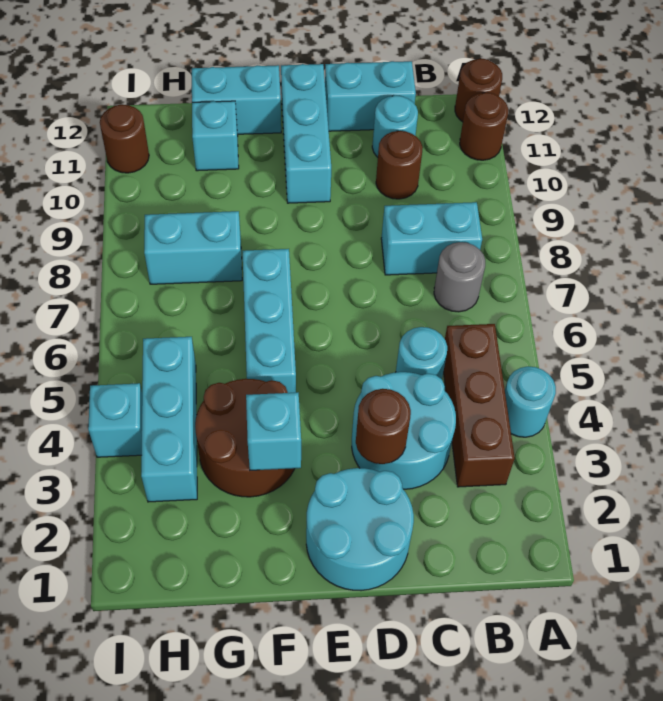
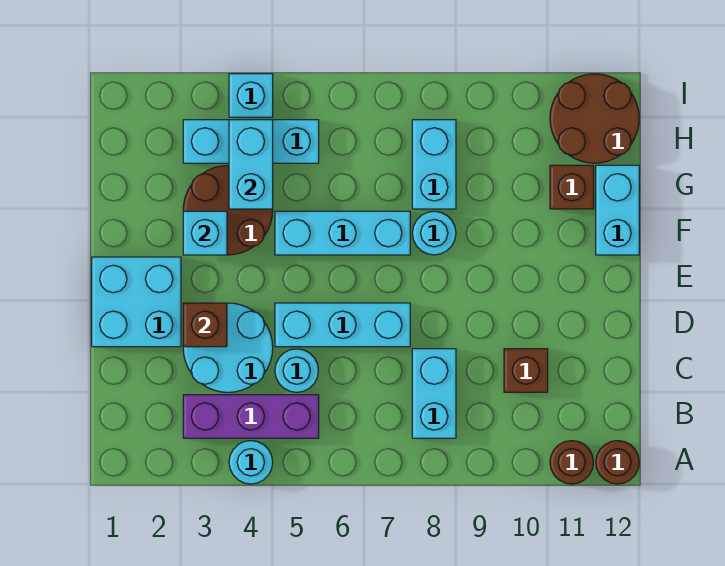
brown 1x3 brick [443,324,515,487] -> purple 1x3 brick [183,395,319,438]
grey 1x1 round brick [434,242,485,312] -> none
brown 1x1 round brick [376,131,423,199] -> brown 1x1 brick [504,349,548,392]
cyan 1x1 round brick [372,95,418,157] -> cyan 1x1 round brick moved to [412,211,456,255]
cyan 1x2 brick [325,61,416,131] -> cyan 1x2 brick moved to [229,120,273,209]
cyan 2x2 round brick [306,468,414,591] -> cyan 2x2 brick [92,257,181,347]
brown 1x1 round brick [356,389,411,464] -> brown 1x1 brick [183,303,227,347]
cyan 1x3 brick [281,64,331,203] -> cyan 1x3 brick moved to [275,303,410,347]
cyan 1x1 brick [192,101,239,171] -> brown 1x1 brick [550,165,594,209]
brown 1x1 round brick [100,105,149,173] -> brown 2x2 round brick [550,74,639,163]

